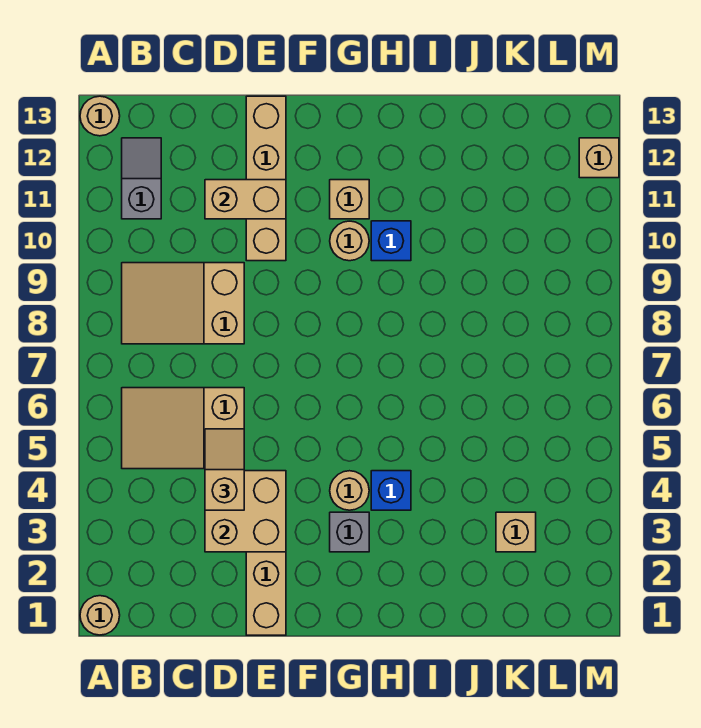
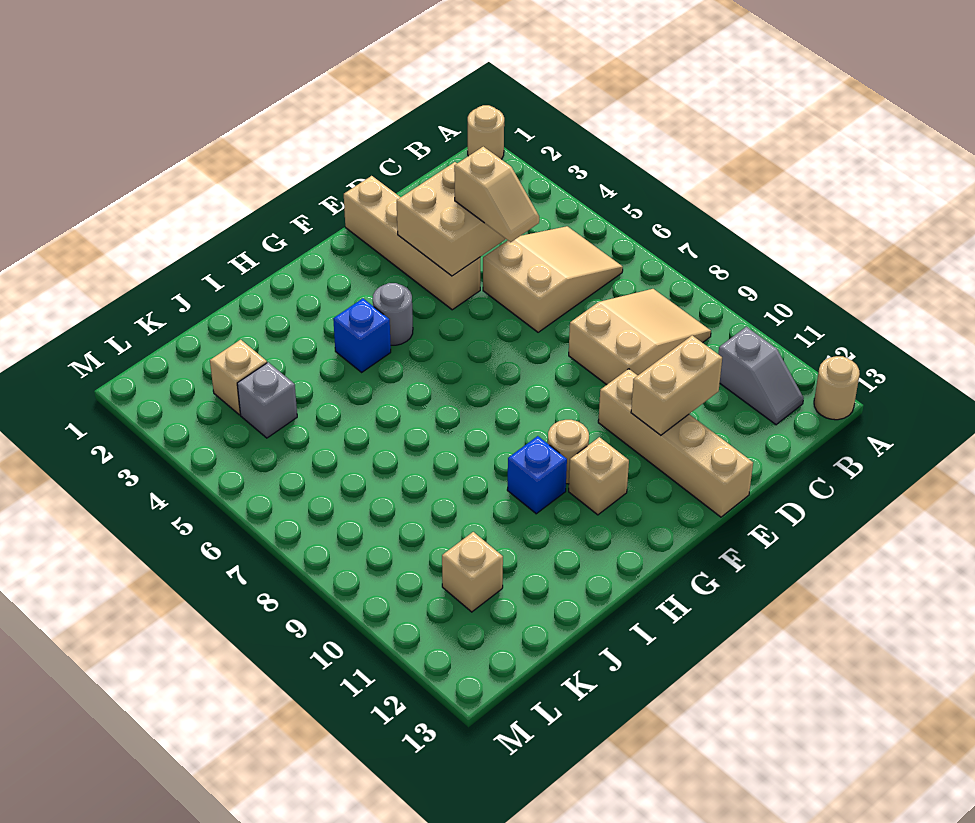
grey 1x1 brick [330,512,369,552] -> grey 1x1 brick moved to [237,362,297,438]
tan 1x1 round brick [330,471,369,510] -> grey 1x1 round brick [373,283,413,345]
tan 1x1 brick [579,138,619,178] -> tan 1x1 brick moved to [442,532,503,612]

